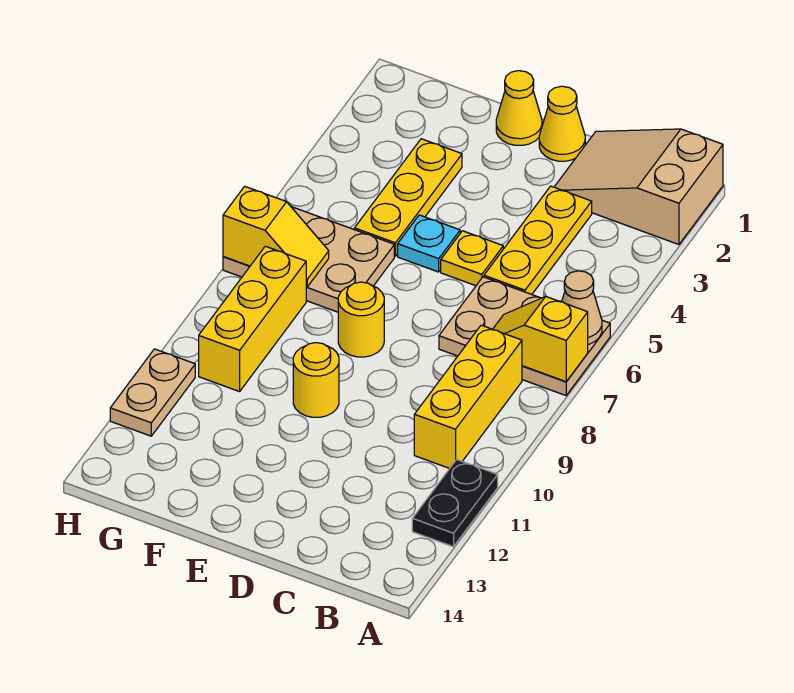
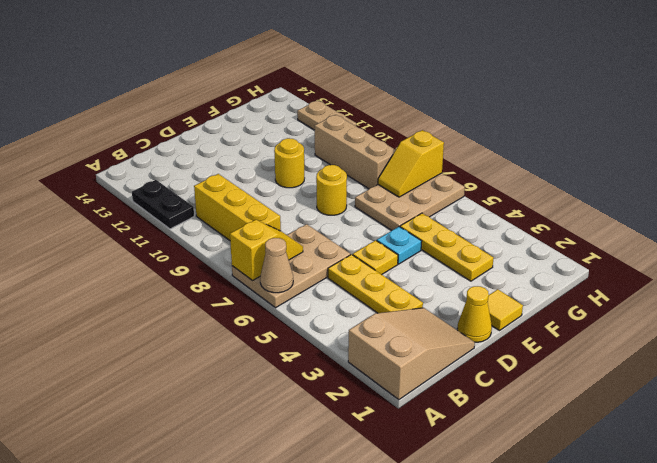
yellow 1x1 cone [496,71,542,145] -> yellow 1x1 tile [488,289,523,331]
yellow 1x3 brick [199,246,306,392] -> tan 1x3 brick [315,115,395,189]

